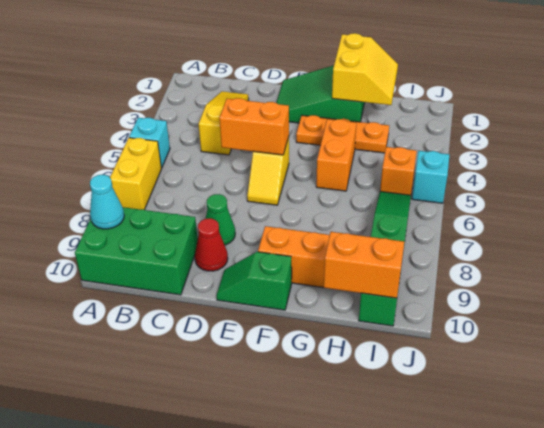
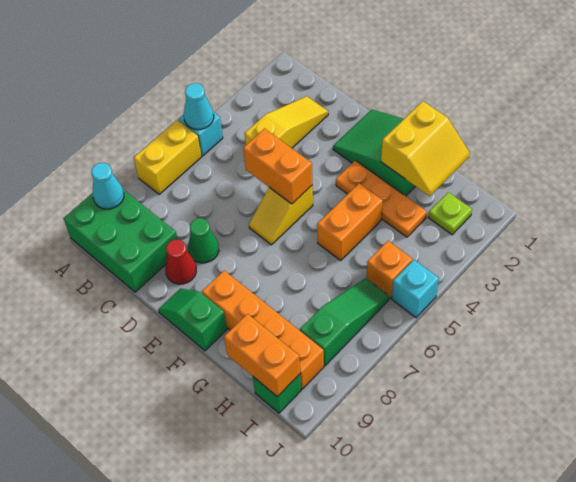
none -> cyan 1x1 cone [184,83,214,130]
none -> lime 1x1 plate [428,192,472,235]

